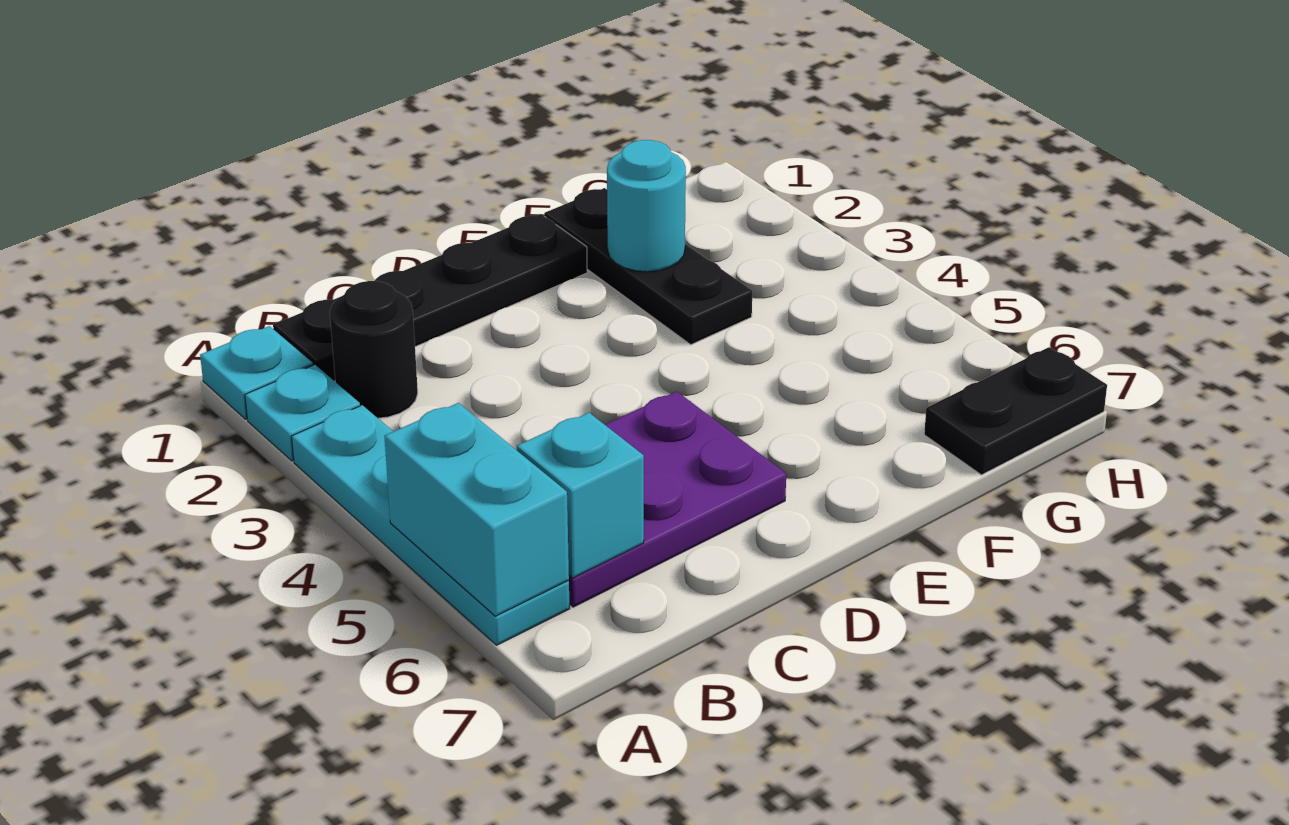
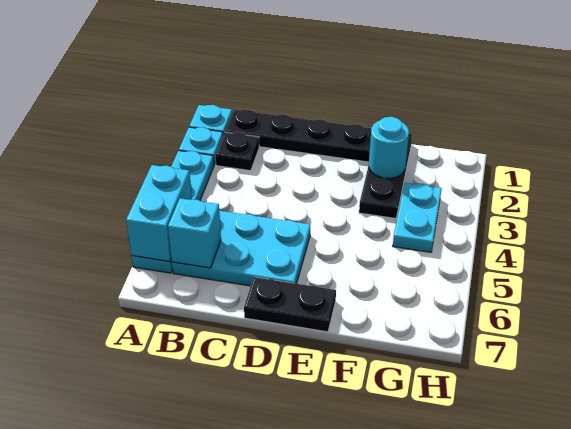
black 1x1 round brick [330,281,418,418] -> black 1x1 plate [215,132,259,171]
purple 2x3 plate [569,391,786,607] -> cyan 2x3 plate [172,211,310,286]
none -> cyan 1x2 plate [393,183,442,252]
black 1x2 plate [924,347,1107,475] -> black 1x2 plate moved to [244,277,336,332]

